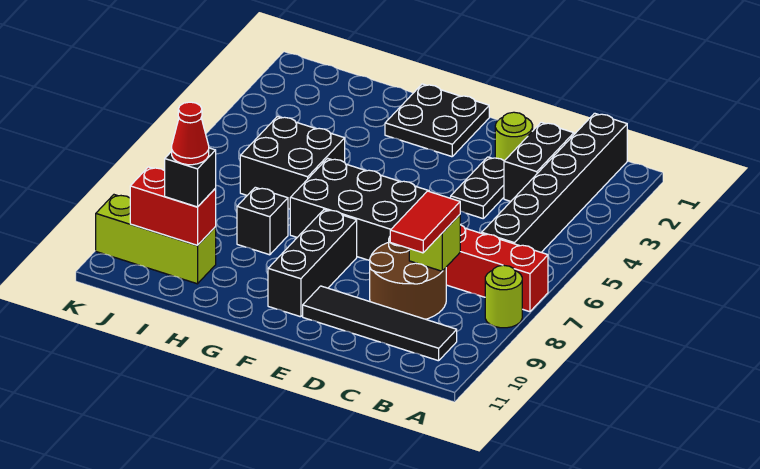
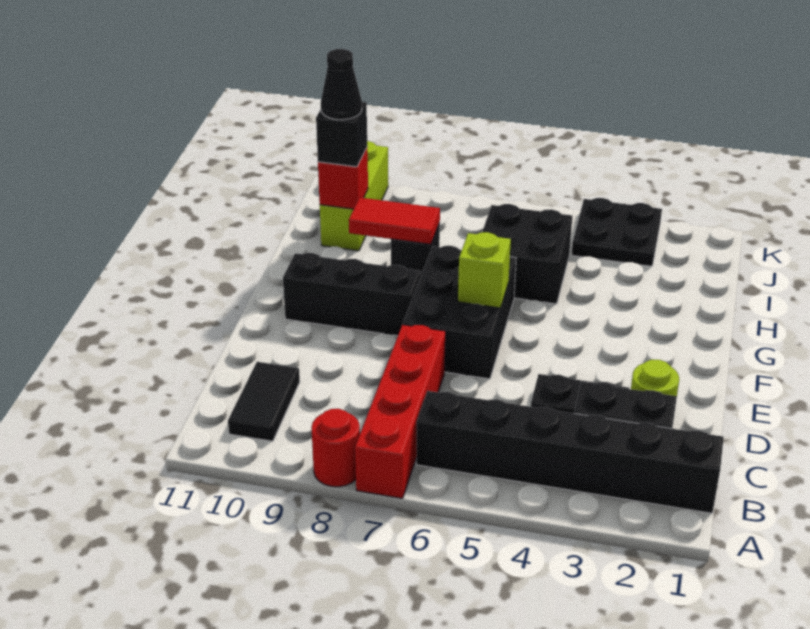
lime 1x1 round brick [485,265,522,328] -> red 1x1 round brick [312,409,360,487]
black 1x4 tile [303,286,457,361] -> black 1x2 tile [228,362,300,441]
brown 2x2 round brick [370,237,446,319] -> none
lime 1x1 brick [409,215,460,271] -> lime 1x1 brick moved to [458,232,511,308]
red 1x2 tile [390,191,460,253] -> red 1x2 tile moved to [349,197,440,244]
black 2x2 plate [385,84,489,157] -> black 2x2 plate moved to [572,198,662,266]
red 1x2 brick [130,167,216,245] -> red 1x1 brick [318,148,368,209]
red 1x1 cone [172,102,209,165] -> black 1x1 cone [321,49,362,120]

